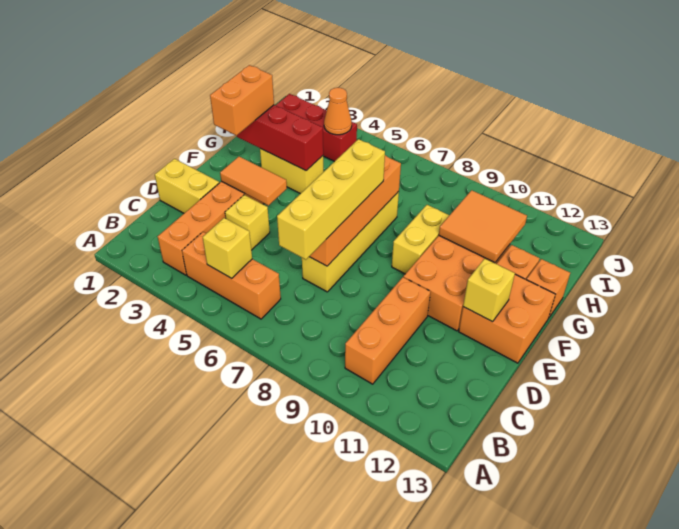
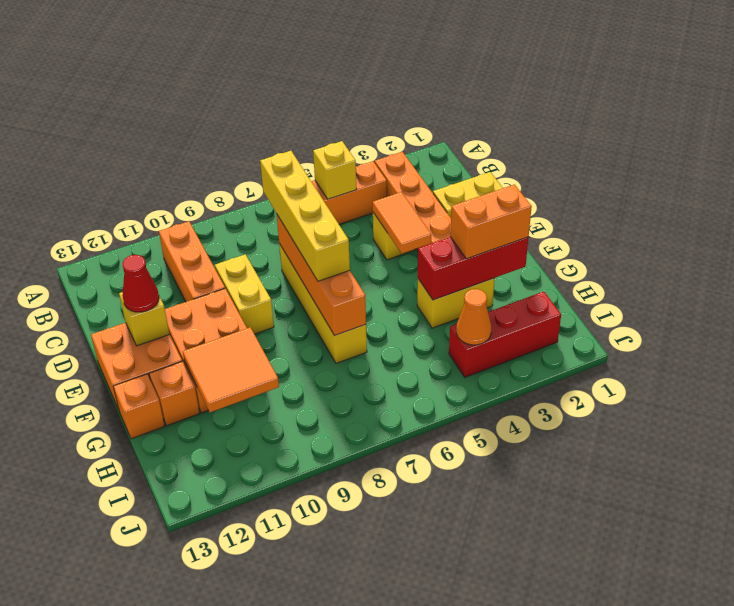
orange 1x2 tile [220,157,287,205] -> orange 1x2 tile turned to [373,192,431,254]
none -> red 1x1 cone [122,255,159,312]
orange 1x2 brick [210,65,274,136] -> orange 1x2 brick turned to [450,184,532,259]
yellow 1x2 brick [392,205,449,274] -> yellow 1x2 brick moved to [215,254,274,334]

